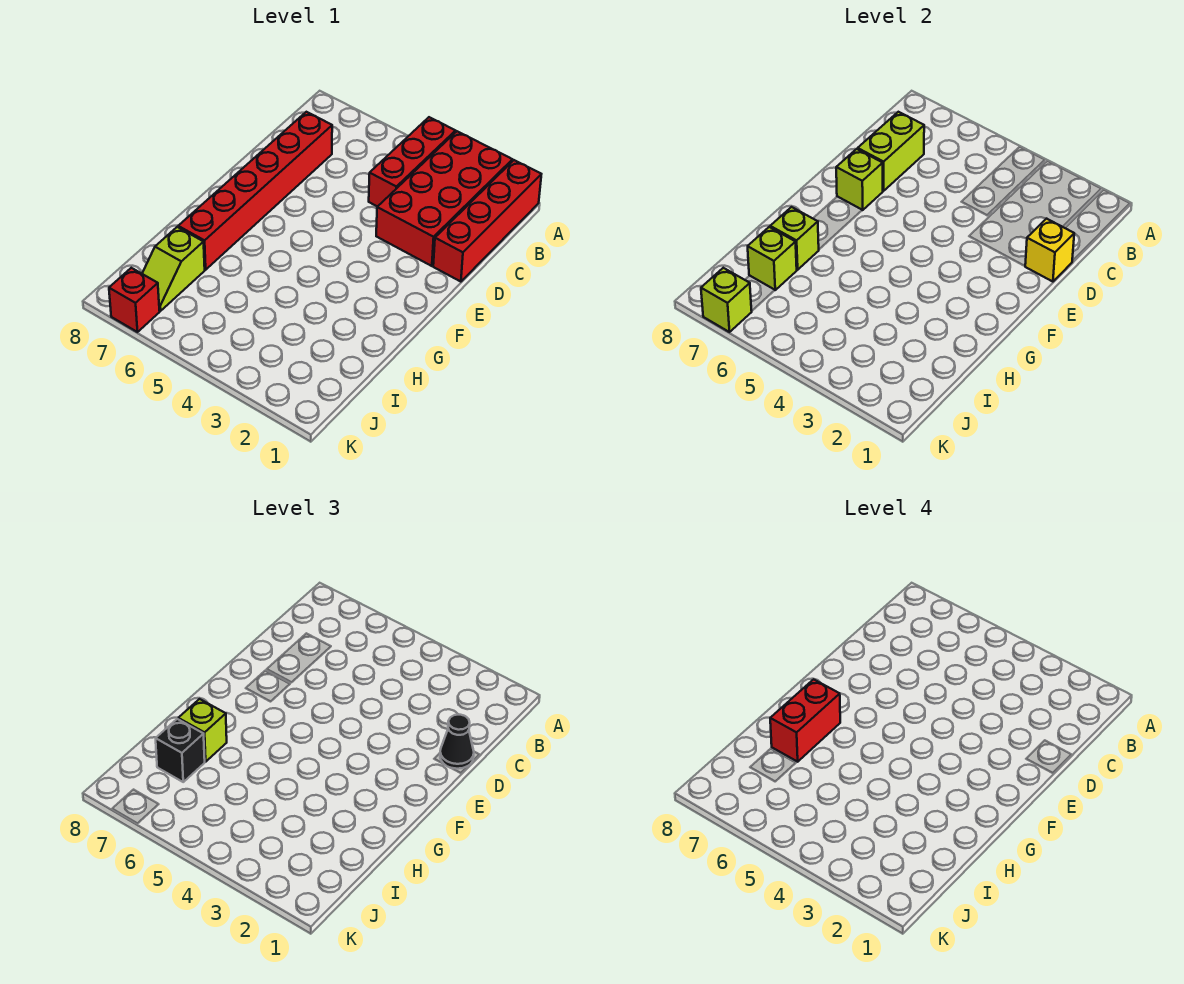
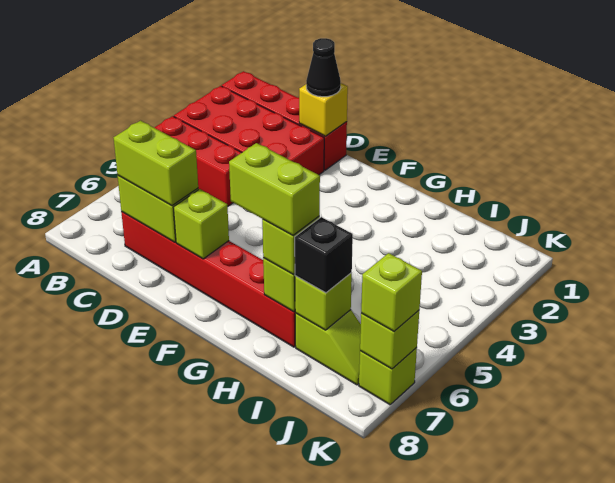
none -> lime 1x2 brick [114,121,198,205]
red 1x2 brick [770,679,840,762] -> lime 1x2 brick [229,143,320,235]
red 1x1 brick [109,268,160,332] -> lime 1x1 brick [359,347,417,405]
none -> lime 1x1 brick [361,253,422,331]

